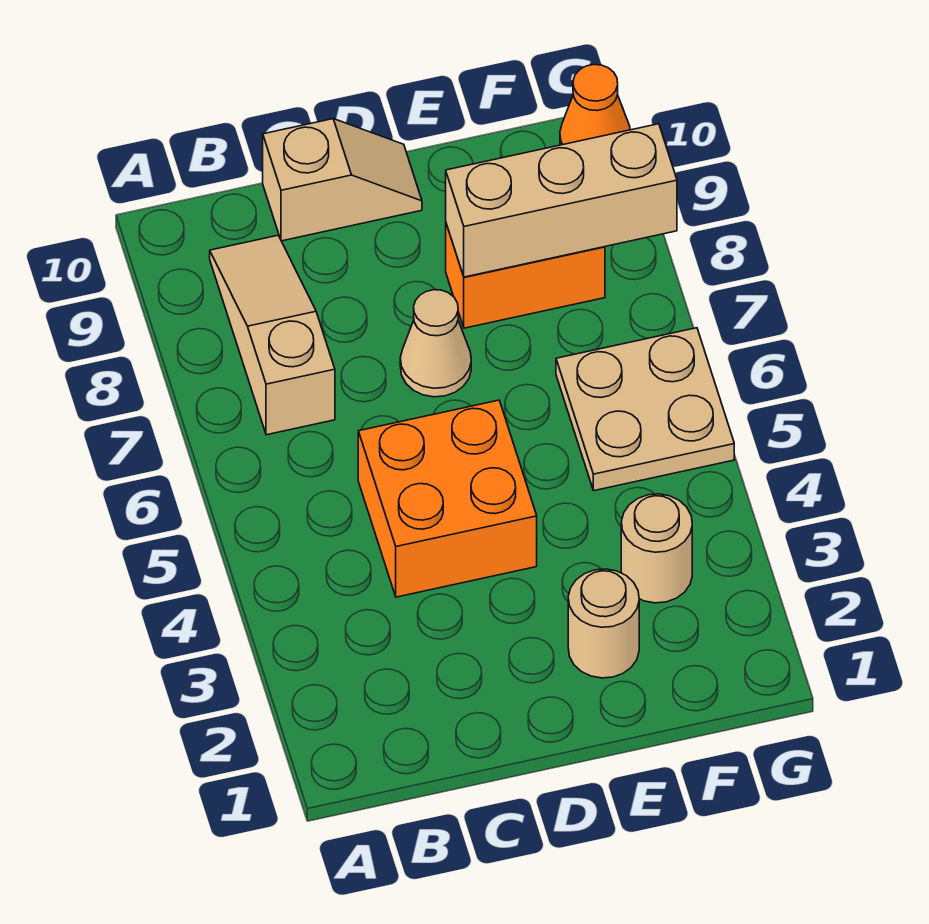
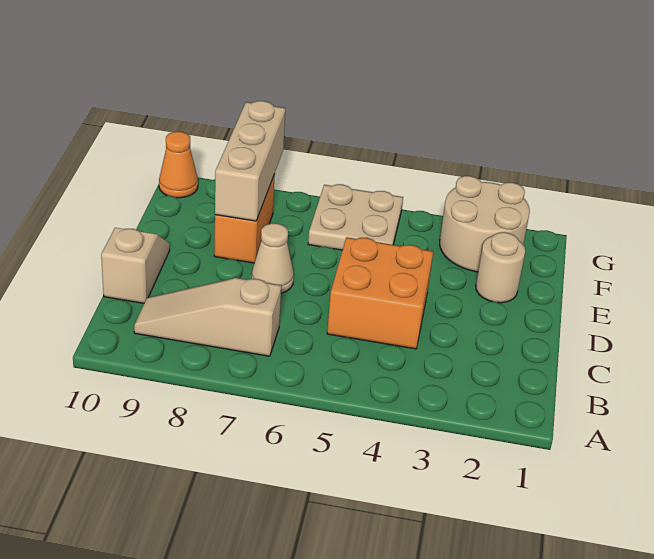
tan 1x1 round brick [621,494,692,603] -> tan 2x2 round brick [440,176,530,272]

